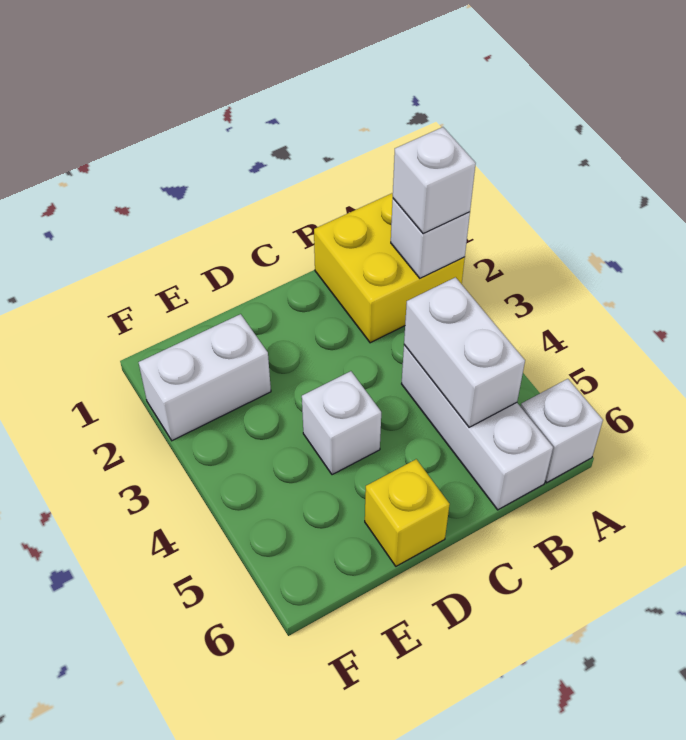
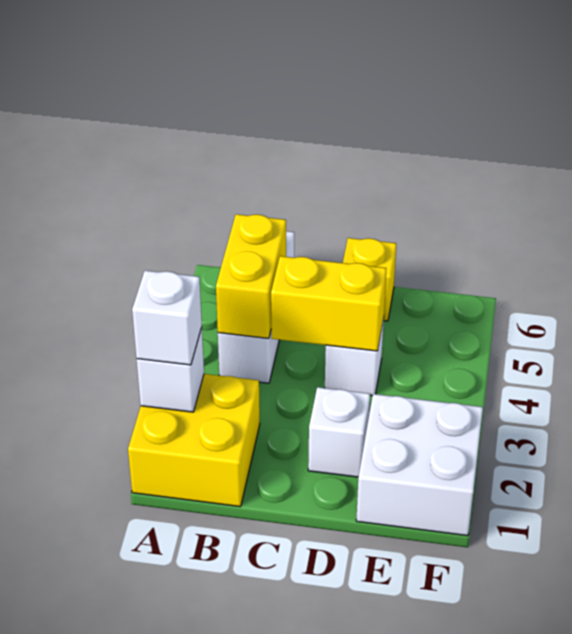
white 1x1 brick [521,379,603,483] -> white 1x1 brick moved to [308,387,370,477]
white 1x2 brick [404,277,525,427] -> yellow 1x2 brick [216,214,286,338]
none -> yellow 1x2 brick [271,256,386,351]
white 1x2 brick [139,314,271,441] -> white 2x2 brick [356,394,483,536]

